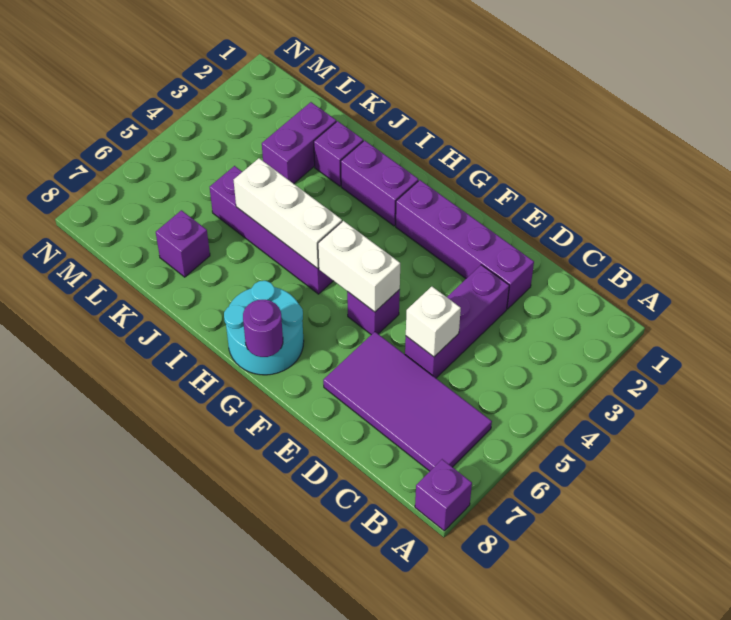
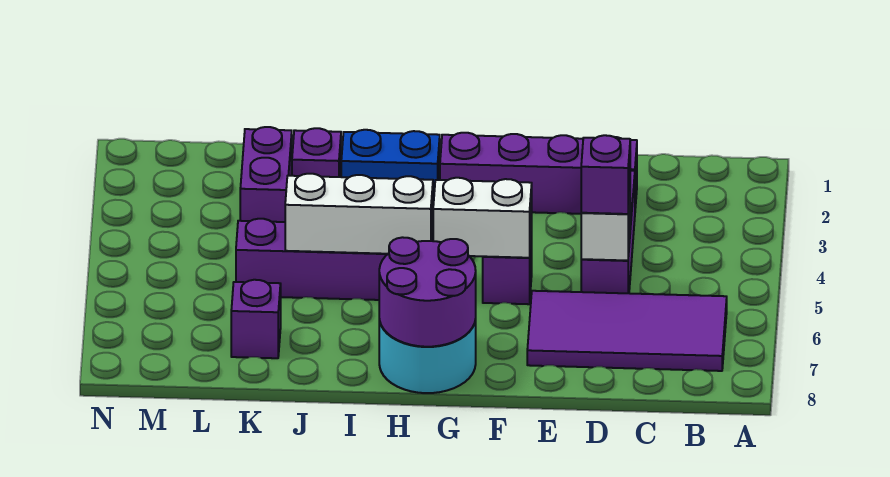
purple 1x1 brick [415,459,472,531] -> purple 1x1 brick moved to [581,135,630,214]
purple 1x1 round brick [243,300,283,357] -> purple 2x2 round brick [379,237,476,347]
purple 1x2 brick [341,140,418,226] -> blue 1x2 brick [341,130,440,205]

